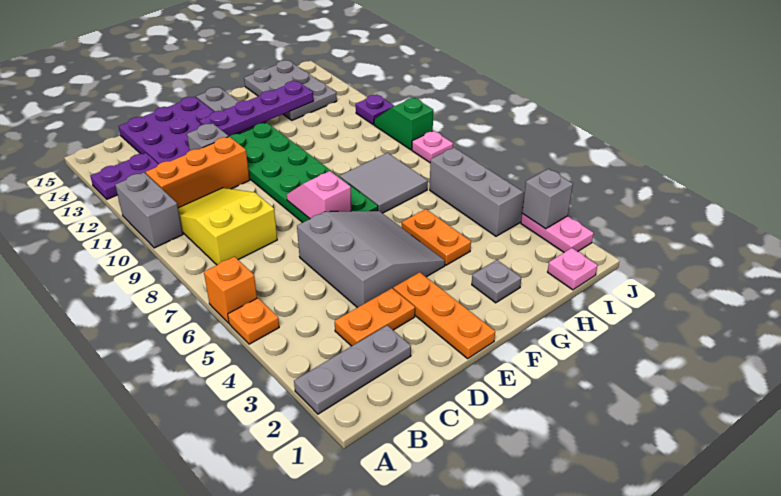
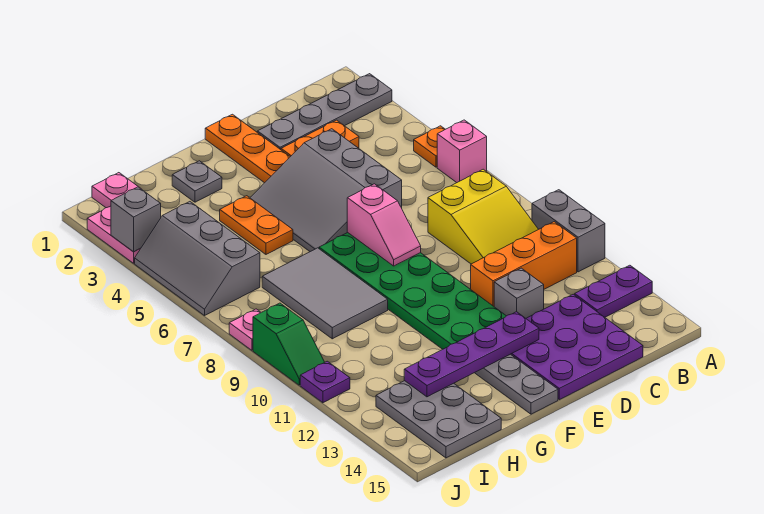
grey 1x3 plate [294,325,411,414] -> grey 1x4 plate [257,74,392,150]
orange 1x1 brick [204,257,257,323] -> pink 1x1 brick [437,120,487,183]
grey 2x2 tile [340,153,428,213] -> grey 2x3 tile [262,248,388,339]

